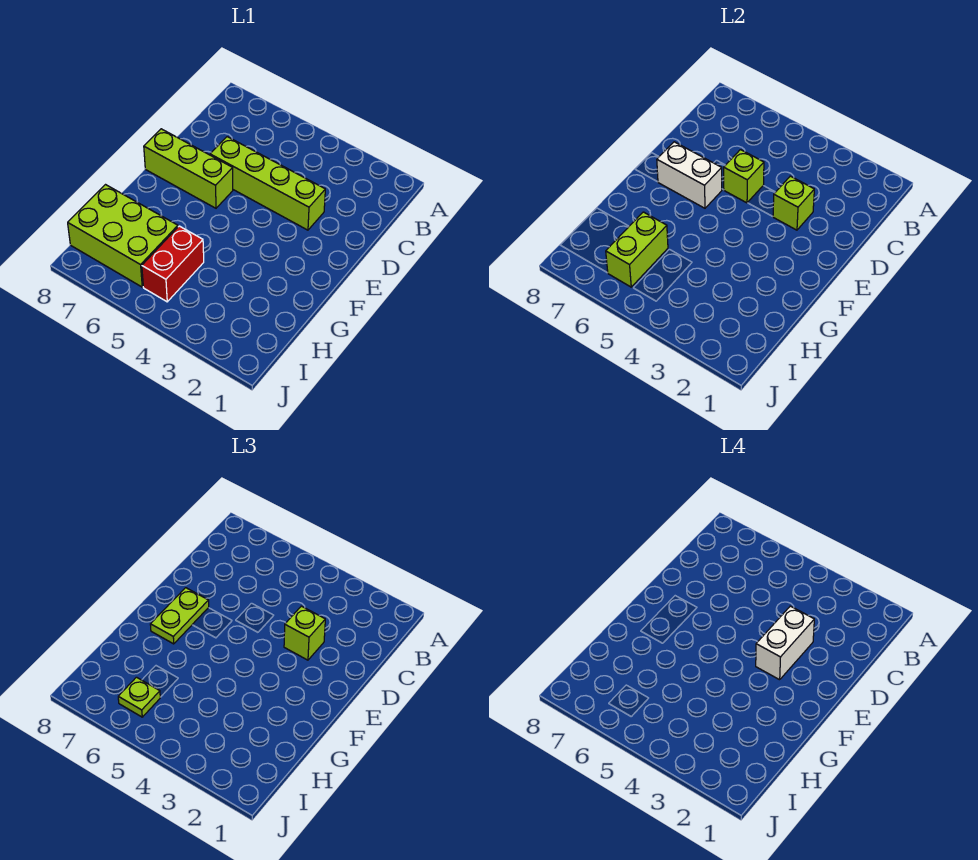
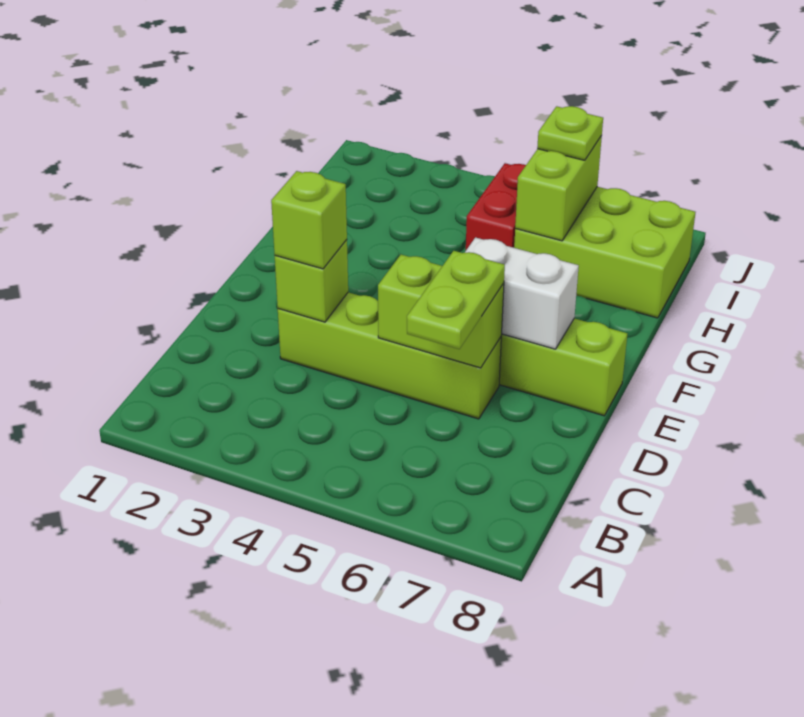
white 1x2 brick [756,606,814,680] -> none
lime 1x1 brick [724,150,764,203] -> lime 1x2 brick [378,255,504,368]
lime 1x2 plate [150,588,209,644] -> lime 1x2 plate moved to [407,251,505,349]

